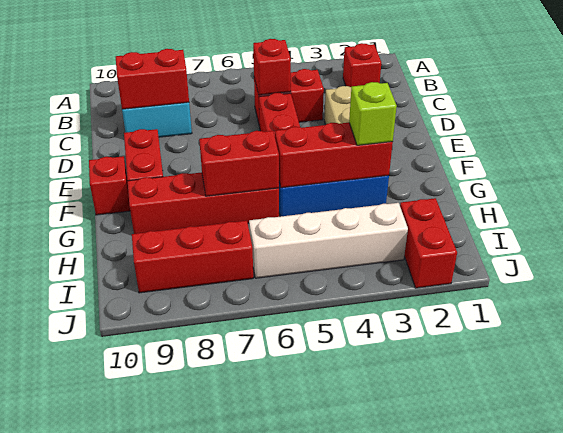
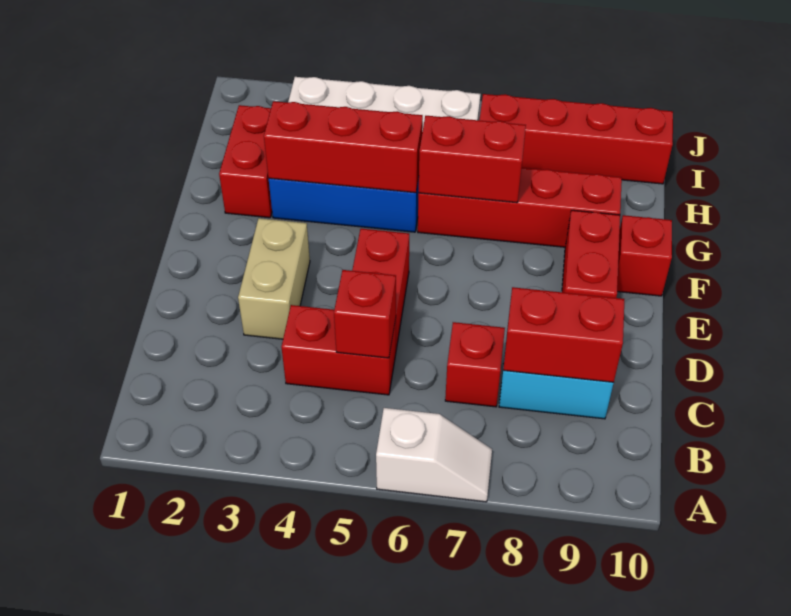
none -> white 1x2 slope [376,408,492,502]
red 1x1 brick [343,43,381,87] -> red 1x1 brick moved to [445,322,505,407]
lime 1x1 brick [349,82,397,145] -> none
red 1x2 brick [400,198,457,288] -> red 1x2 brick moved to [219,105,272,218]
red 1x3 brick [132,221,253,293] -> red 1x4 brick [479,94,673,184]

